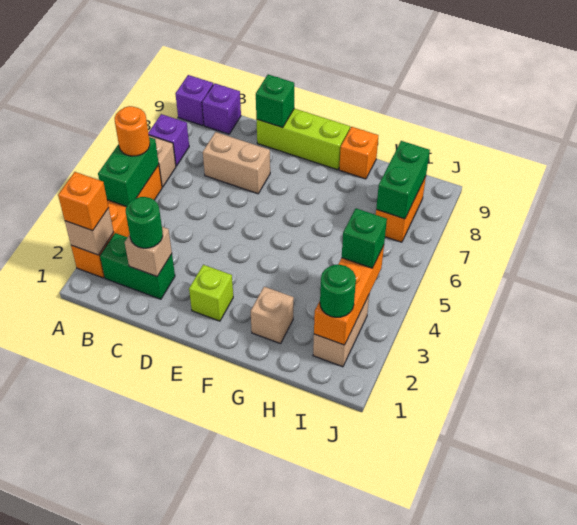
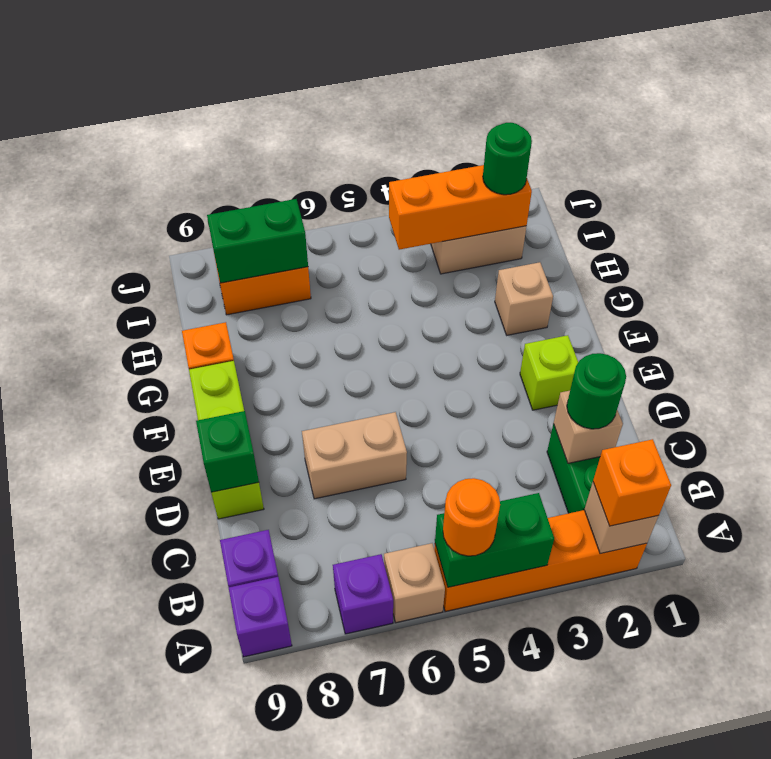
tan 1x2 brick [203,132,270,194] -> tan 1x2 brick turned to [302,412,407,499]
green 1x1 brick [342,208,387,268] -> none

